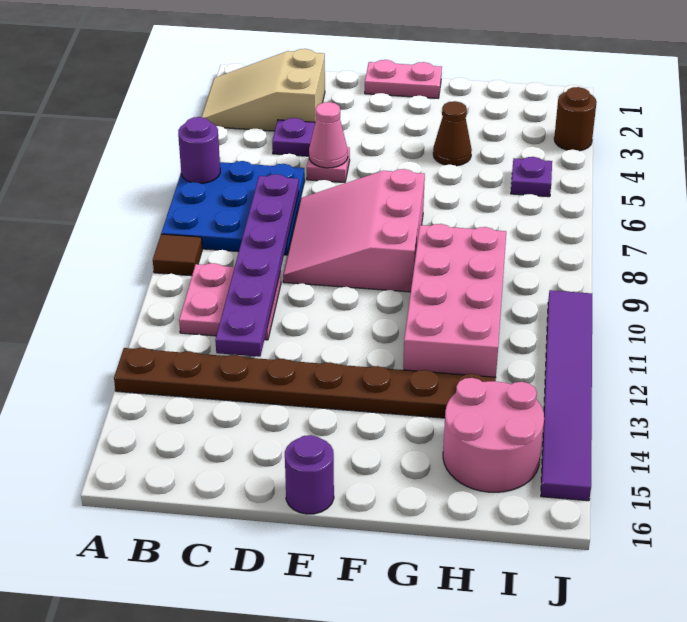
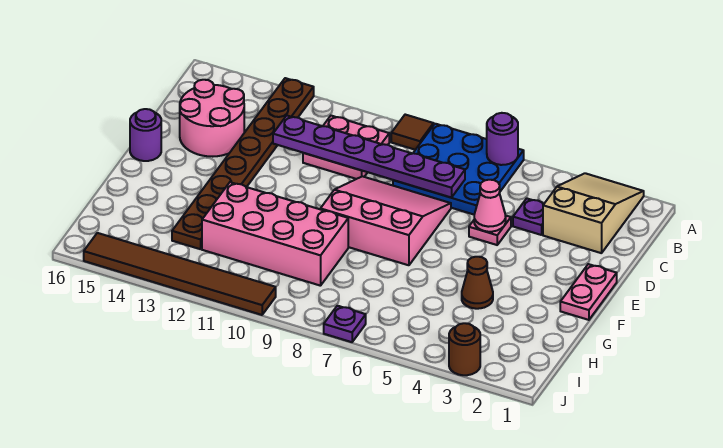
pink 2x2 round brick [443,378,544,492] -> pink 2x2 round brick moved to [180,80,244,157]
purple 1x1 plate [511,157,552,197] -> purple 1x1 plate moved to [324,306,366,342]
purple 1x6 tile [541,290,592,501] -> brown 1x6 tile [84,233,276,315]

